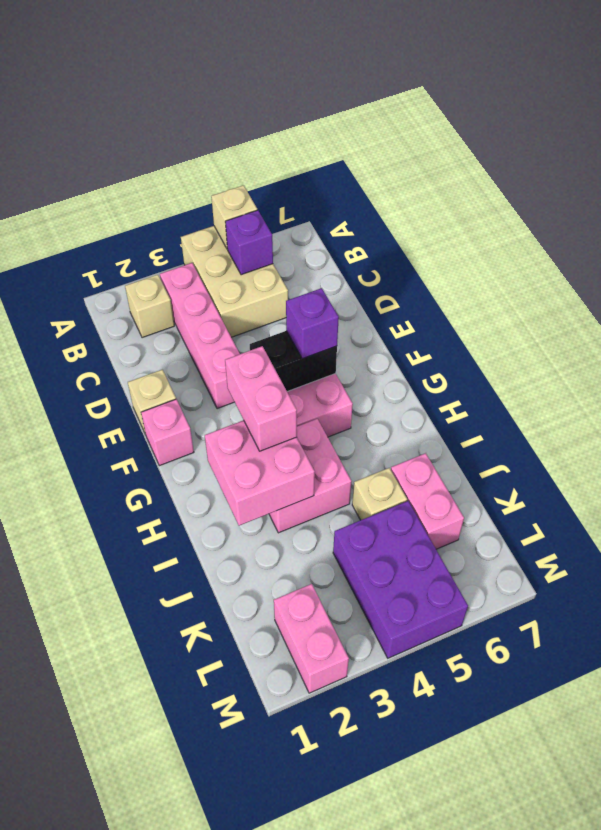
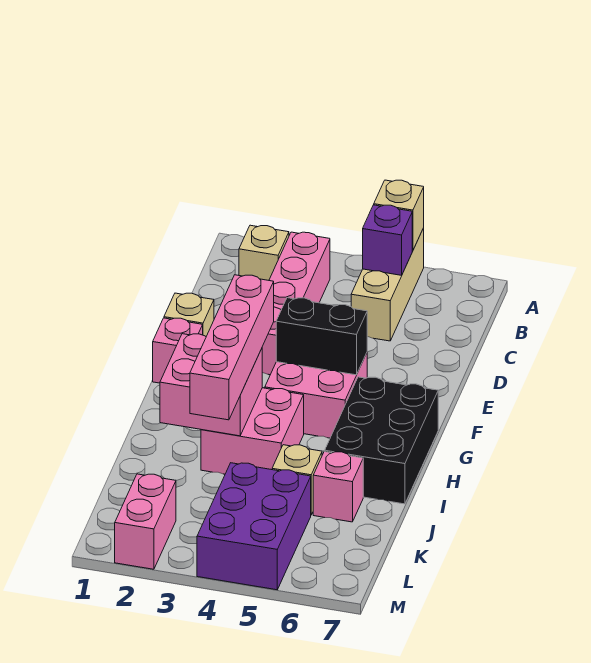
tan 2x3 brick [181,226,288,337] -> tan 1x3 brick [351,228,424,341]
purple 1x1 brick [286,288,339,359] -> none
pink 1x2 brick [225,346,297,451] -> pink 1x4 brick [190,275,274,420]
none -> black 2x3 brick [325,377,438,504]
pink 1x2 brick [391,453,464,549] -> pink 1x1 brick [313,452,363,522]

